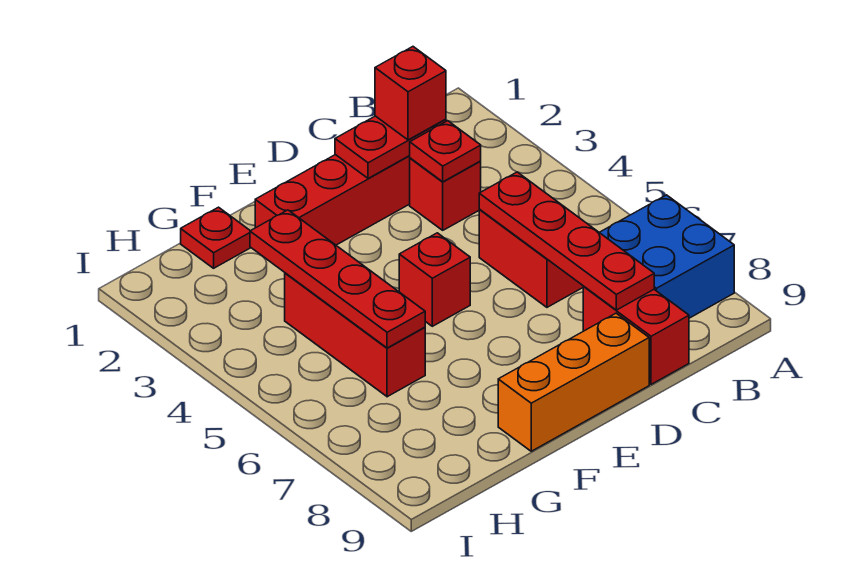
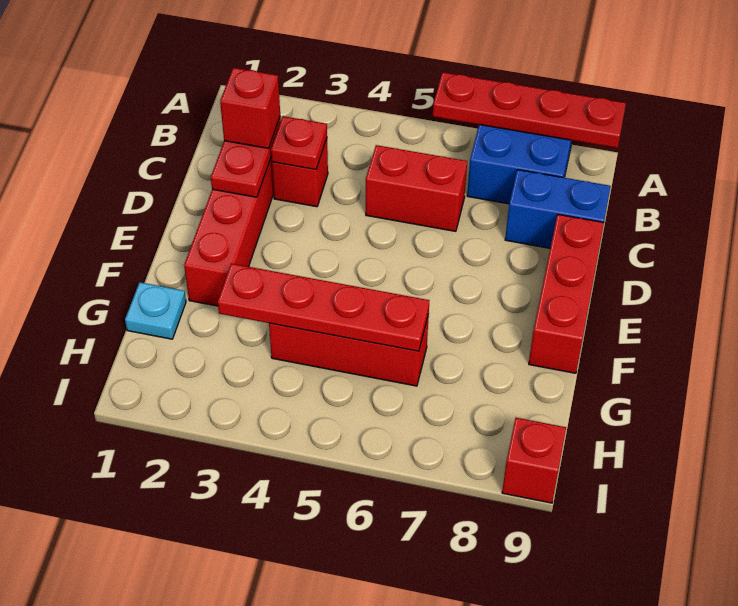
red 1x4 plate [479,172,654,310] -> red 1x4 plate moved to [433,72,626,148]
red 1x2 brick [583,287,689,384] -> blue 1x2 brick [505,170,611,248]
orange 1x3 brick [498,313,649,451] -> red 1x3 brick [529,214,604,373]
red 1x1 brick [399,233,470,326] -> red 1x1 brick moved to [502,418,566,503]
red 1x1 plate [181,207,251,268] -> cyan 1x1 plate [125,282,186,339]

